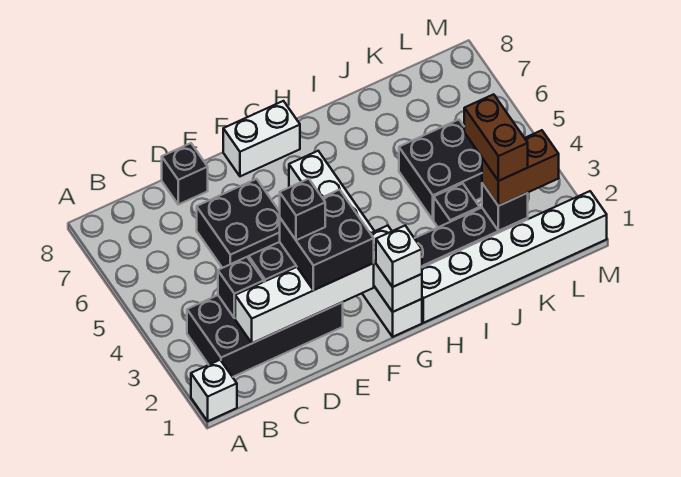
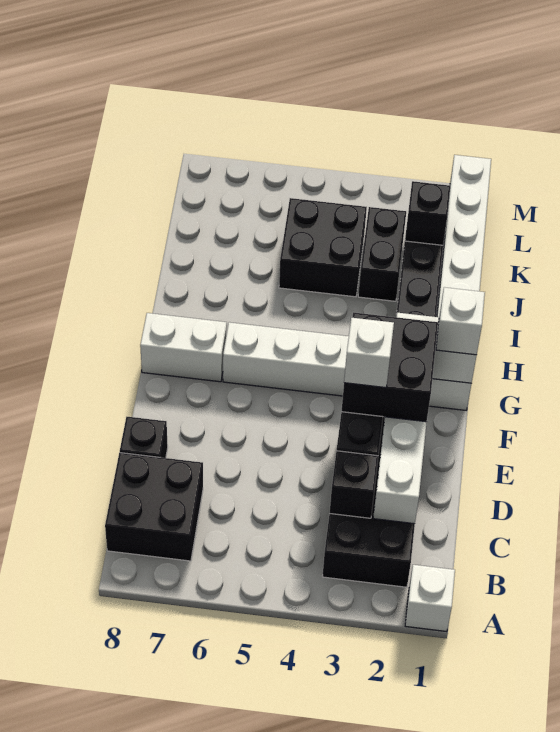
black 2x2 brick [197,179,280,268] -> black 2x2 brick moved to [105,453,203,561]
black 1x1 brick [280,179,325,240] -> white 1x1 brick [344,318,394,388]
white 1x2 brick [223,101,300,176] -> white 1x2 brick turned to [140,313,227,382]
black 1x1 brick [434,183,480,227] -> black 1x2 brick [358,207,406,301]
brown 1x2 brick [482,130,559,206] -> none
brown 1x2 brick [464,94,528,181] -> none

